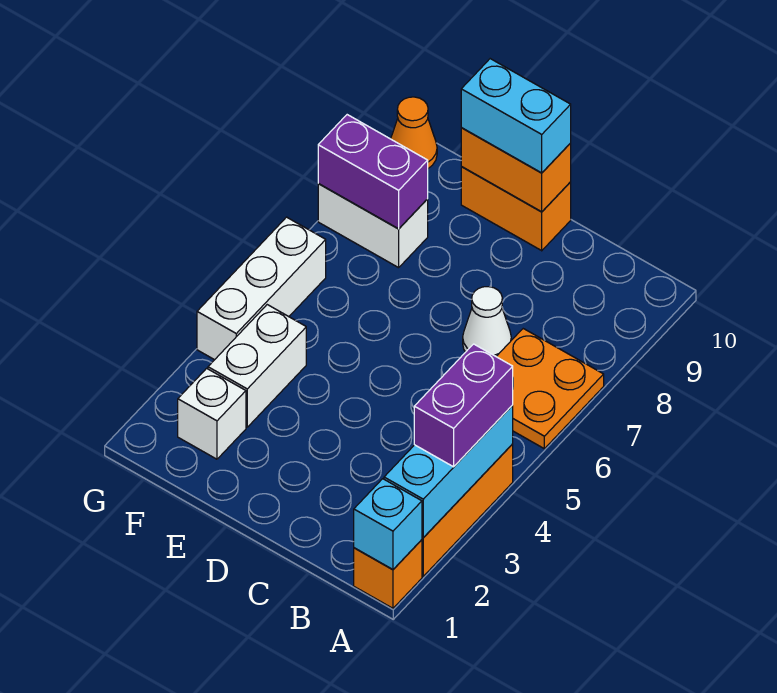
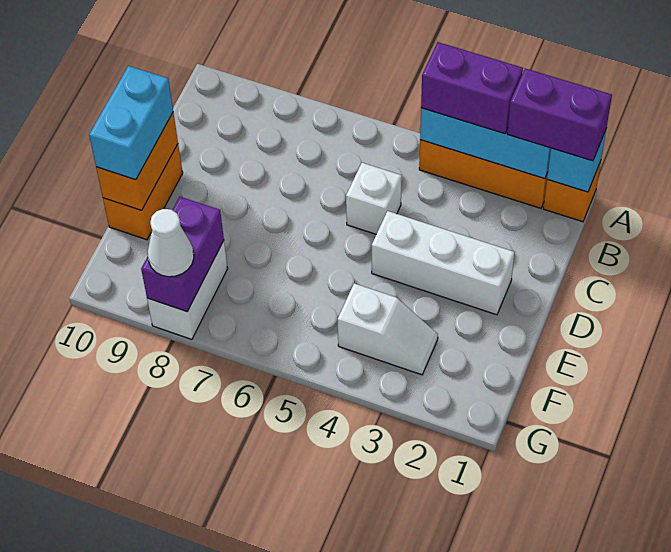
none -> purple 1x2 brick [507,68,612,161]
orange 2x2 plate [496,329,604,449] -> none
white 1x1 cone [463,287,511,356] -> white 1x1 cone moved to [148,209,194,277]
white 1x1 brick [178,368,246,459] -> white 1x1 brick moved to [346,163,402,234]
white 1x2 brick [208,305,306,427] -> white 1x2 slope [337,283,438,375]
white 1x3 brick [197,217,326,360] -> white 1x3 brick moved to [372,211,514,315]
orange 1x1 cone [391,97,437,168] -> none

